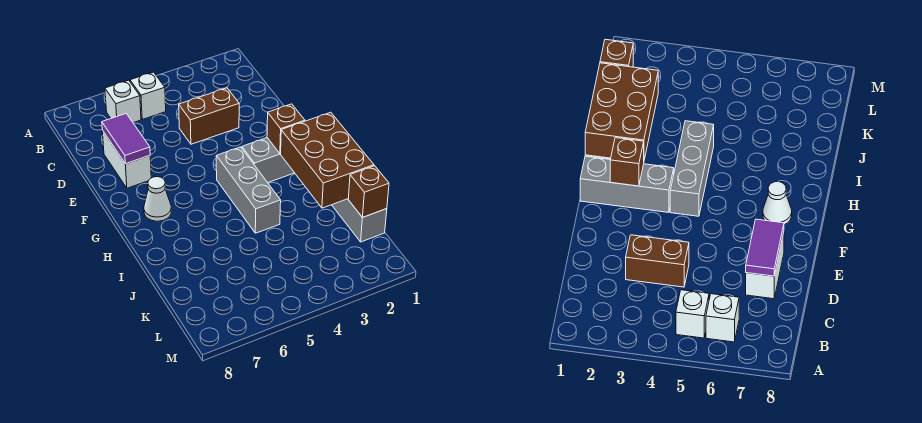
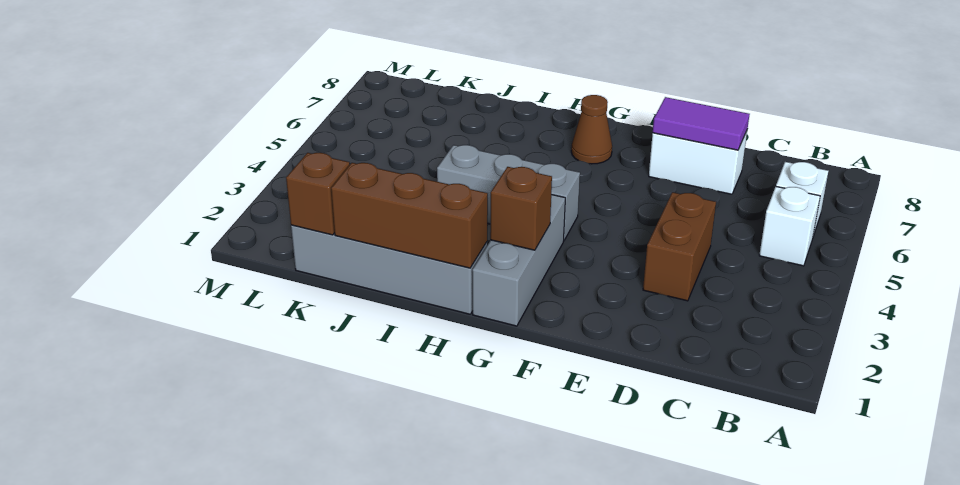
white 1x1 cone [144,177,171,221] -> brown 1x1 cone [571,95,612,164]
brown 2x3 brick [281,112,374,208] -> brown 1x3 brick [331,163,488,268]

